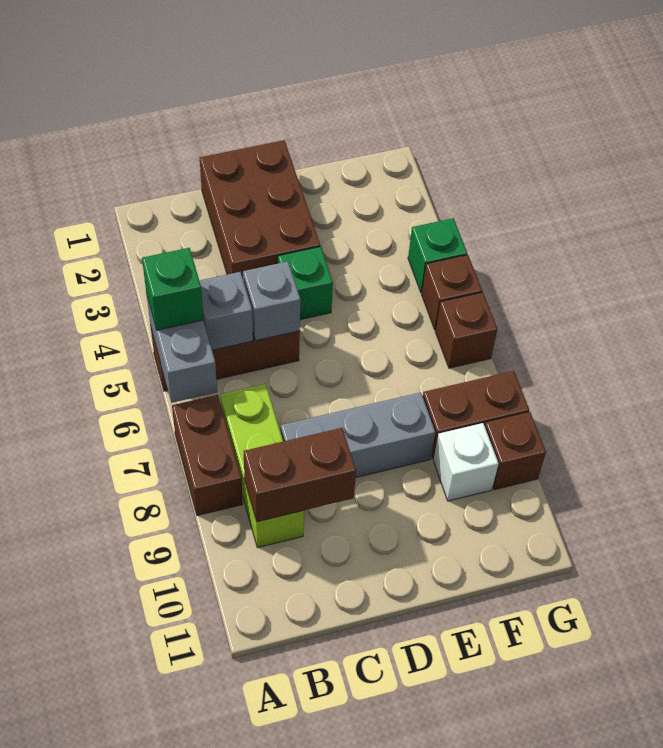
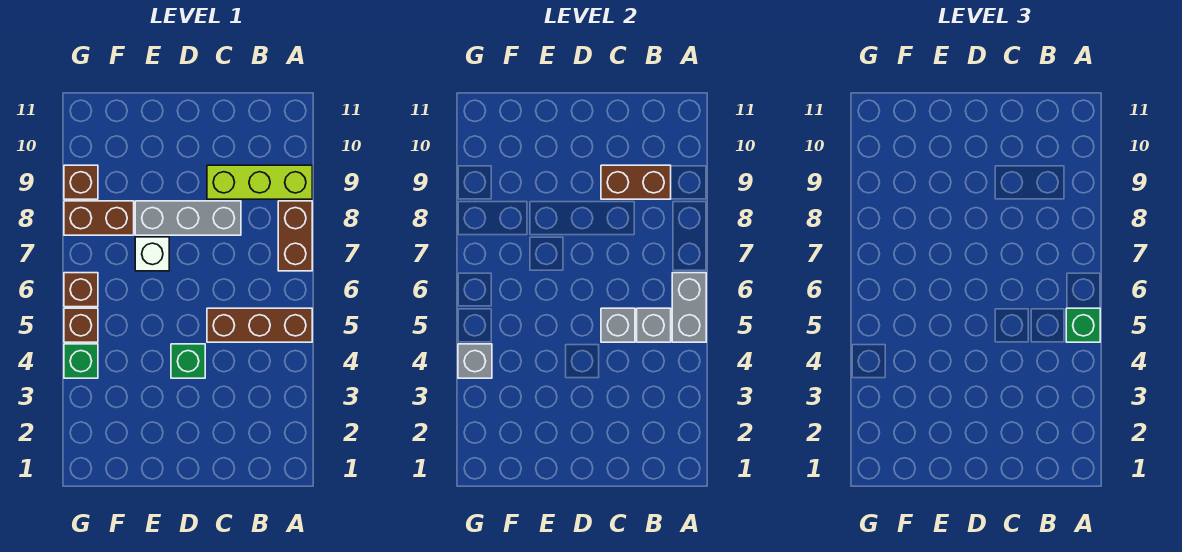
lime 1x3 brick [220,384,304,548] -> lime 1x3 brick turned to [207,165,312,199]
brown 2x3 brick [200,140,320,278] -> none
white 1x1 brick [434,423,499,501] -> white 1x1 brick moved to [135,237,169,271]
none -> grey 1x1 brick [458,344,492,378]

